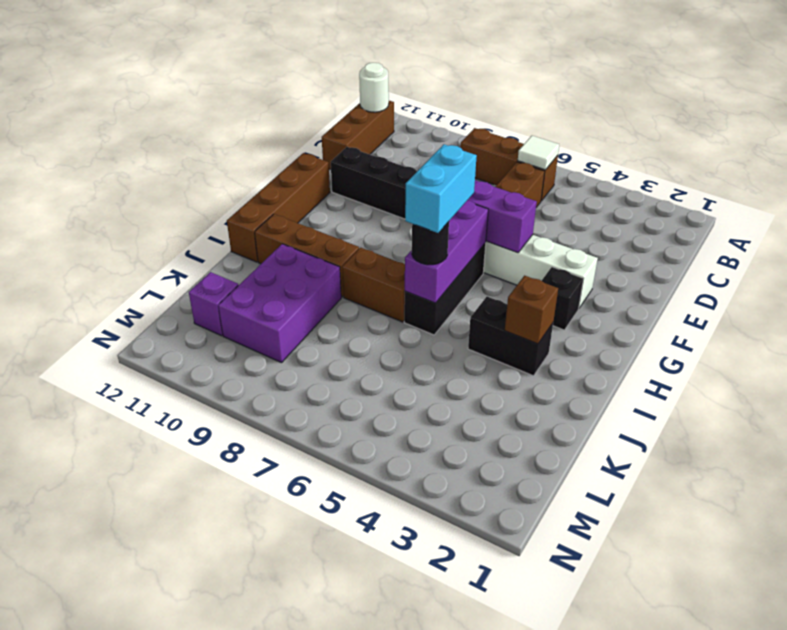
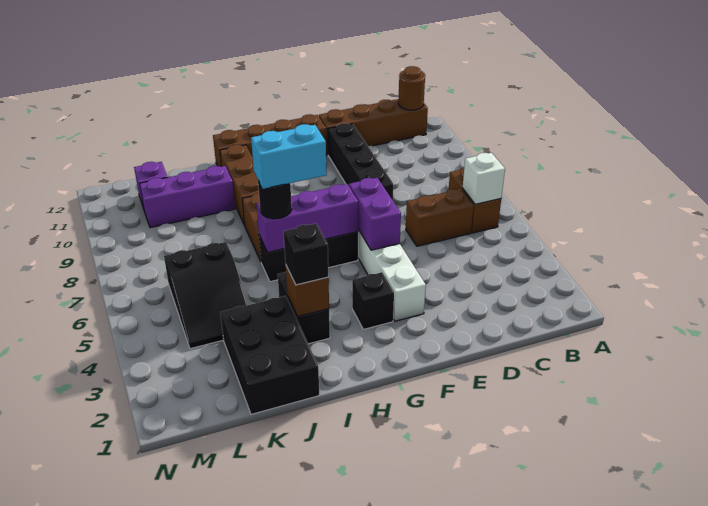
brown 1x3 brick [461,128,558,201] -> brown 1x2 brick [449,168,501,233]
white 1x1 tile [518,136,559,170] -> white 1x1 brick [463,153,505,204]
brown 1x3 brick [322,101,394,170] -> brown 1x4 brick [319,99,428,154]
white 1x1 round brick [359,63,389,112] -> brown 1x1 round brick [398,66,425,110]
none -> black 1x1 brick [284,224,328,285]
none -> black 2x3 brick [220,296,319,414]
purple 2x3 brick [218,244,341,363] -> purple 1x3 brick [140,166,235,228]
none -> black 2x3 slope [164,242,248,349]

